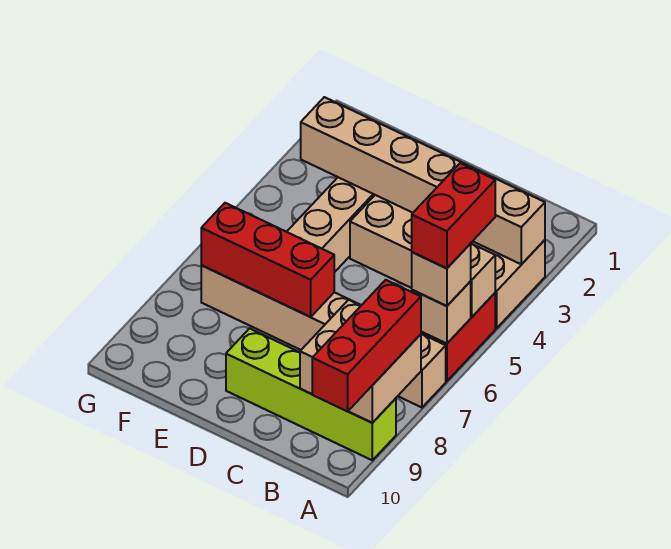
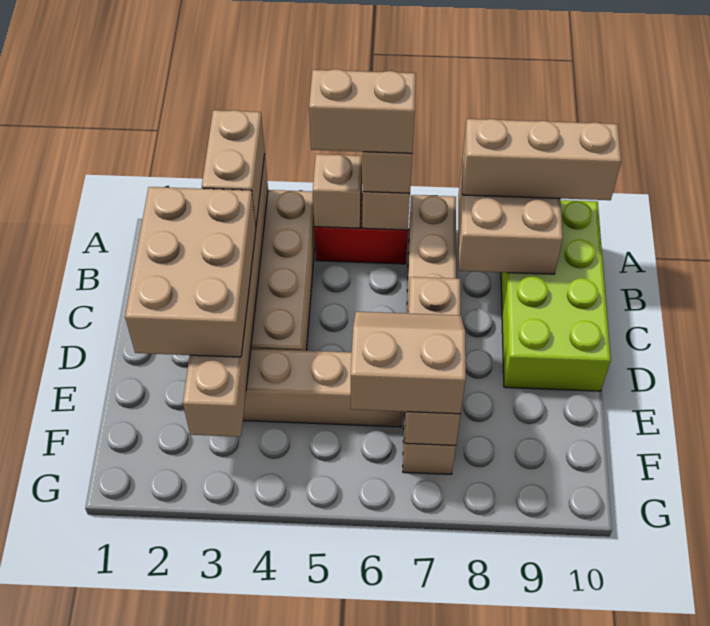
none -> tan 1x2 brick [202,110,265,225]
red 1x2 brick [412,163,495,268] -> tan 1x2 brick [309,69,416,153]
red 1x3 brick [312,280,421,412] -> tan 1x3 brick [462,119,621,200]
lime 1x4 brick [226,329,396,460] -> lime 2x4 brick [501,200,611,391]
none -> tan 2x3 brick [125,187,256,357]
red 1x3 brick [201,203,334,317] -> tan 1x3 brick [405,277,461,445]
none -> tan 2x2 slope [351,312,466,414]

